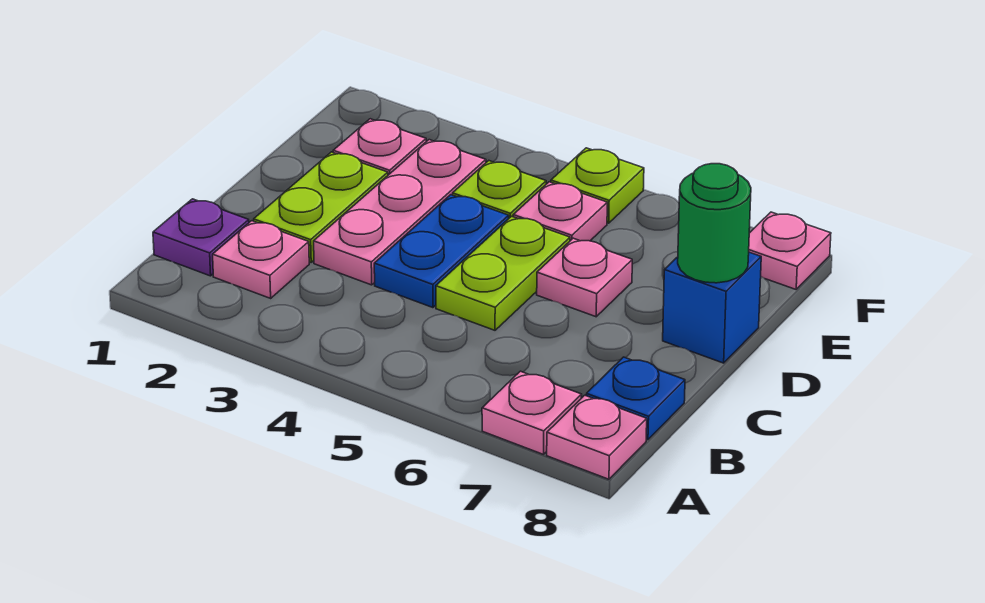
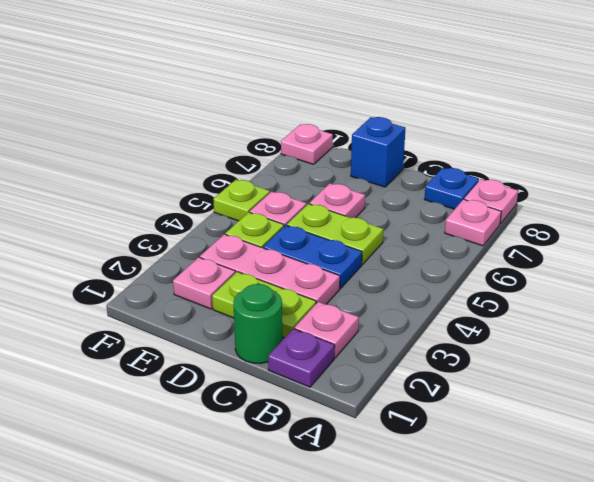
green 1x1 round brick [678,164,751,283] -> green 1x1 round brick moved to [233,284,282,364]

